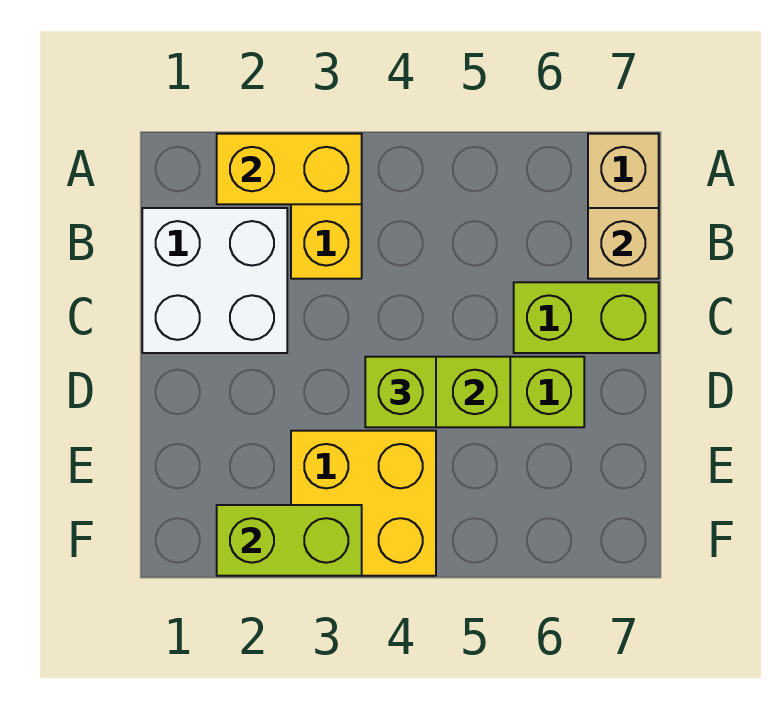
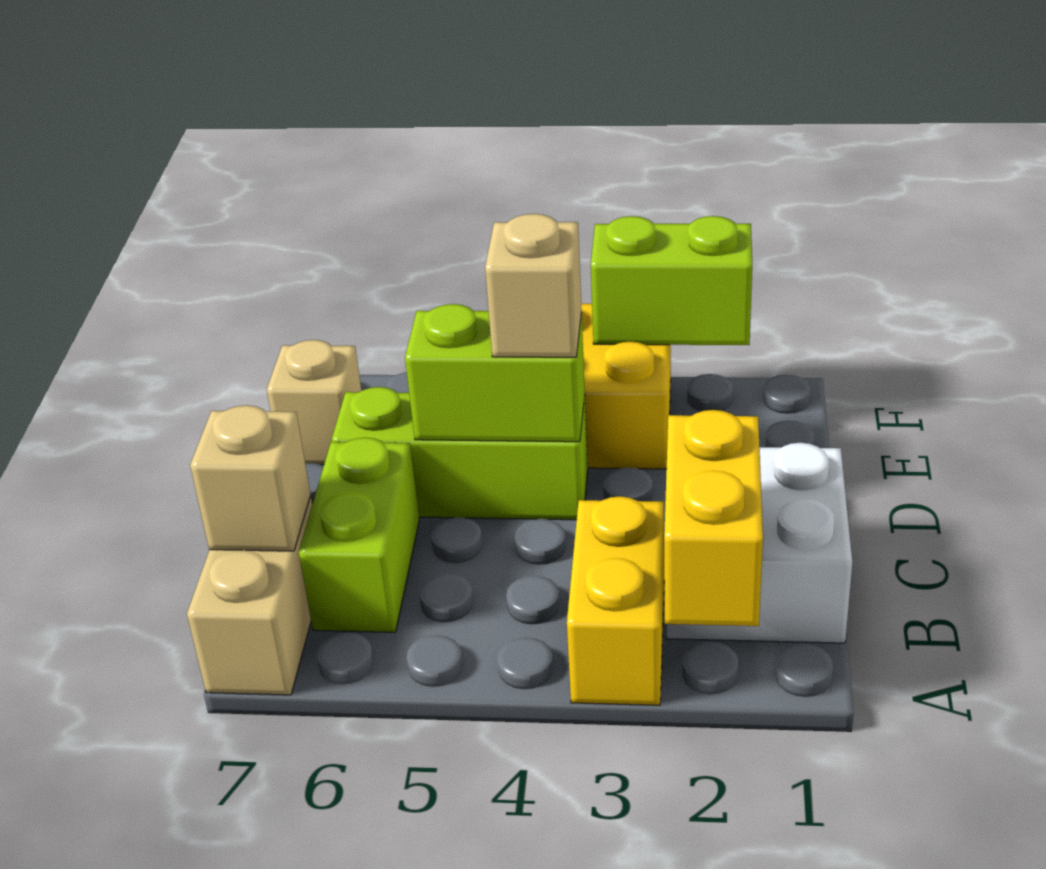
yellow 1x2 brick [217,134,362,204] -> yellow 1x2 brick turned to [664,410,763,626]
lime 1x2 brick [514,282,659,353] -> lime 1x2 brick turned to [299,438,419,632]
lime 1x1 brick [365,357,436,427] -> tan 1x1 brick [485,214,582,357]
none -> tan 1x1 brick [267,340,361,465]

